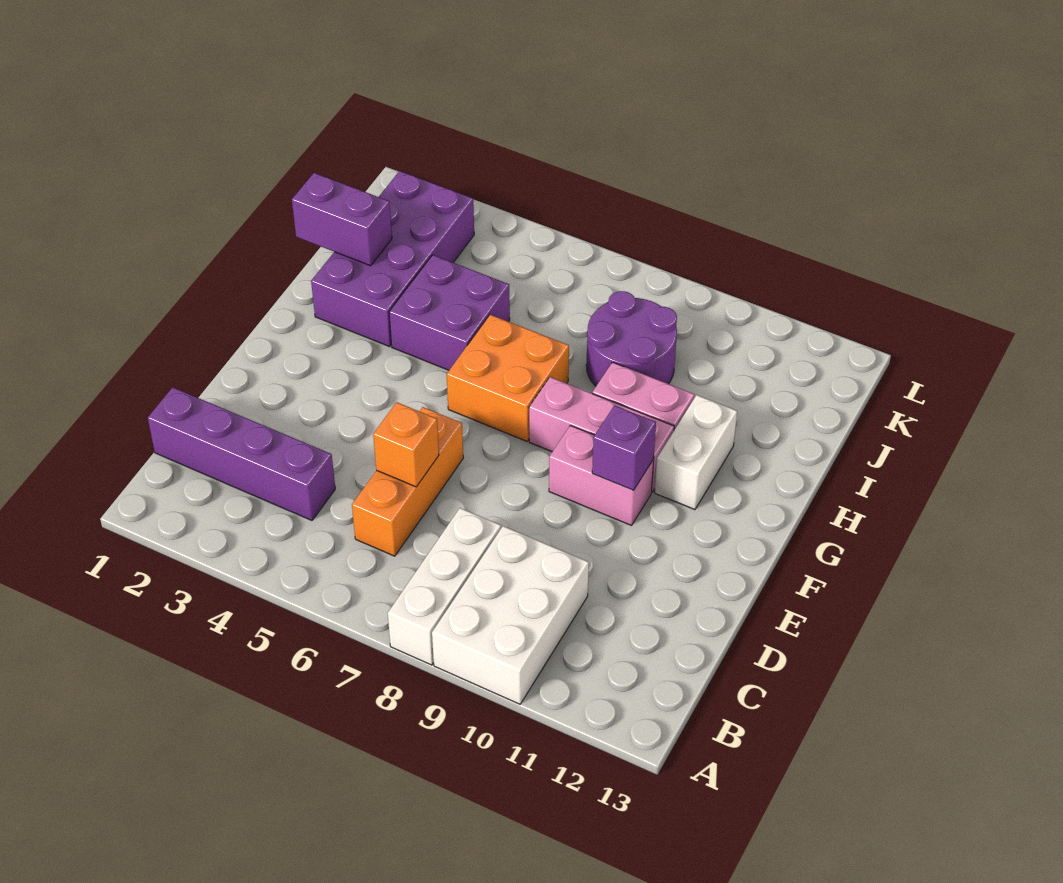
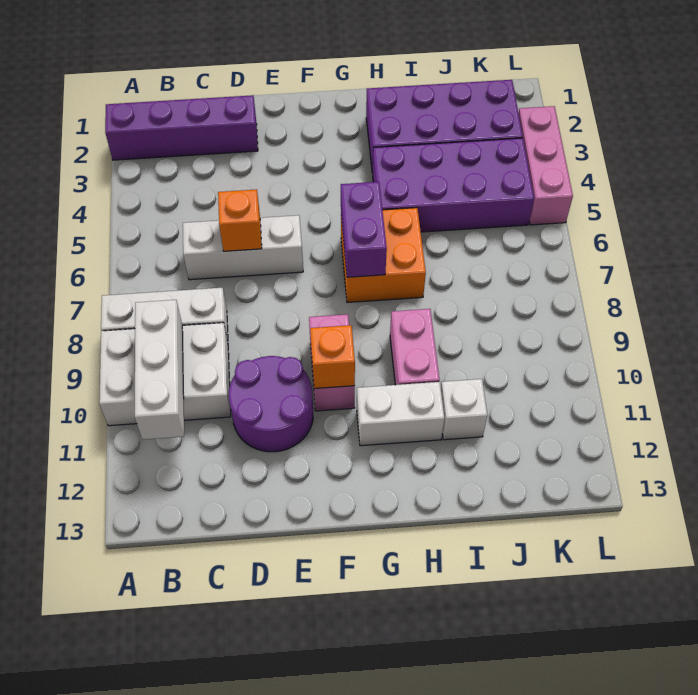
none -> white 1x3 brick [135,300,184,439]
purple 1x4 brick [148,387,335,520] -> purple 1x4 brick turned to [105,95,258,160]
orange 1x3 brick [352,407,463,556] -> white 1x3 brick [183,215,303,280]
purple 1x1 brick [592,405,656,490] -> orange 1x1 brick [310,325,355,389]
pink 1x3 brick [529,377,674,492] -> pink 1x3 brick moved to [519,106,573,225]
purple 2x2 brick [389,255,510,370] -> purple 2x4 brick [373,138,534,232]
purple 1x2 brick [292,173,392,266] -> purple 1x2 brick moved to [341,182,387,277]
purple 2x2 round brick [586,291,677,386] -> purple 2x2 round brick moved to [229,356,313,452]
none -> white 1x1 brick [441,379,487,440]

